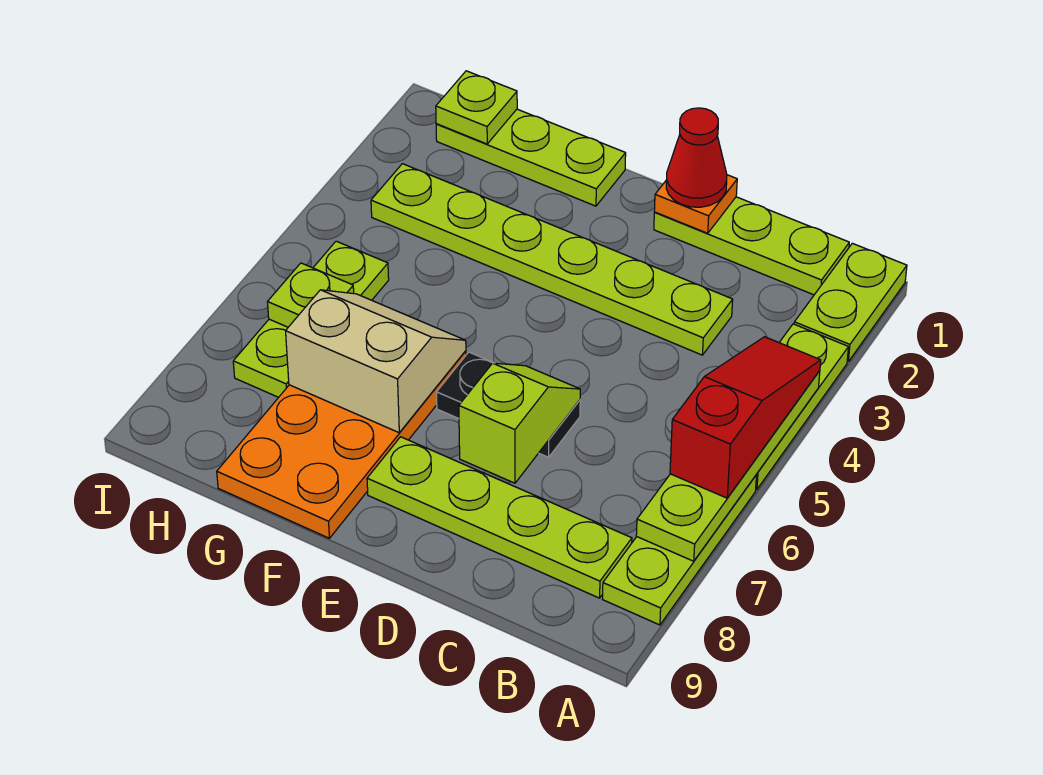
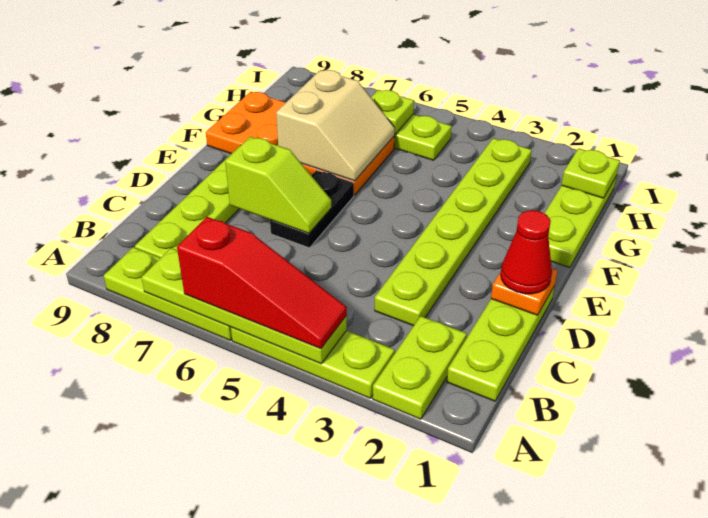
lime 1x2 plate [794,243,907,361] -> lime 1x2 plate turned to [373,316,467,419]

